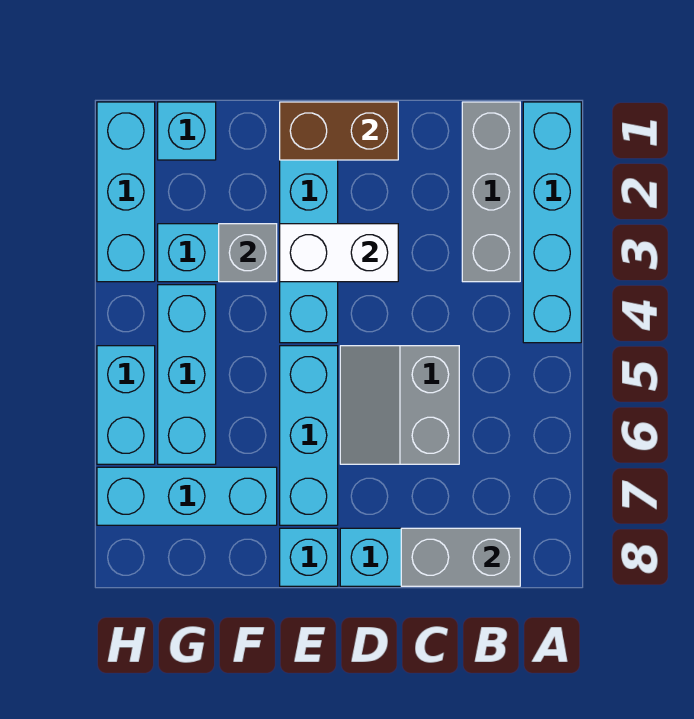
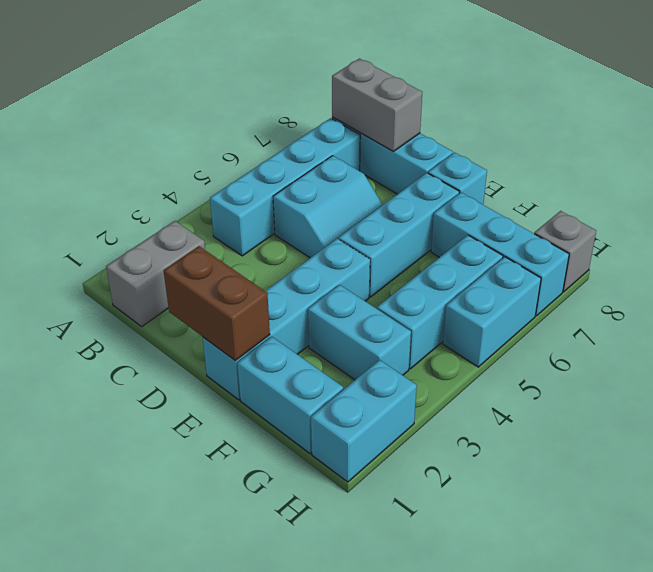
cyan 1x4 brick [523,102,581,343] -> cyan 1x4 brick moved to [210,118,360,256]
grey 1x3 brick [462,102,520,282] -> grey 1x2 brick [106,221,205,326]
grey 2x2 slope [340,346,459,464] -> cyan 2x2 slope [273,156,383,258]
white 1x2 brick [280,224,398,282] -> none
grey 1x1 brick [219,224,277,282] -> grey 1x1 brick moved to [534,211,596,292]
cyan 1x1 brick [158,102,216,160] -> cyan 1x2 brick [237,336,343,454]
cyan 1x3 brick [97,102,155,282] -> cyan 1x2 brick [311,360,417,482]

